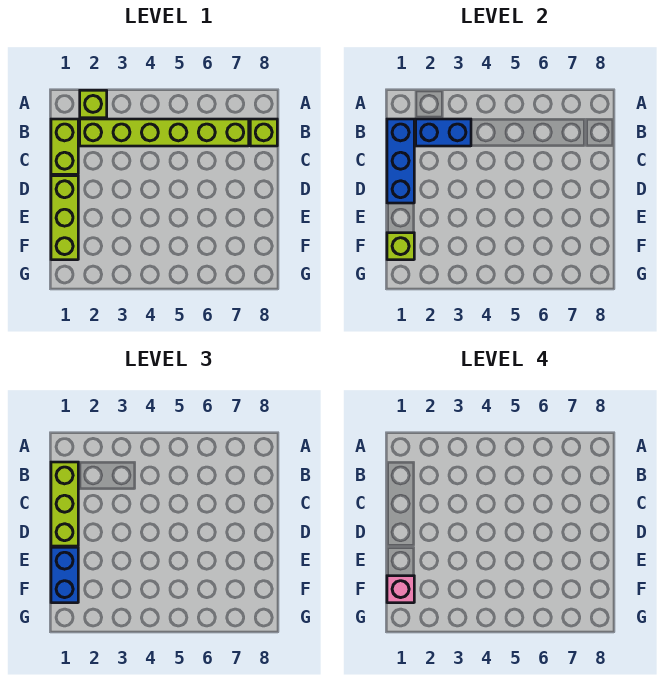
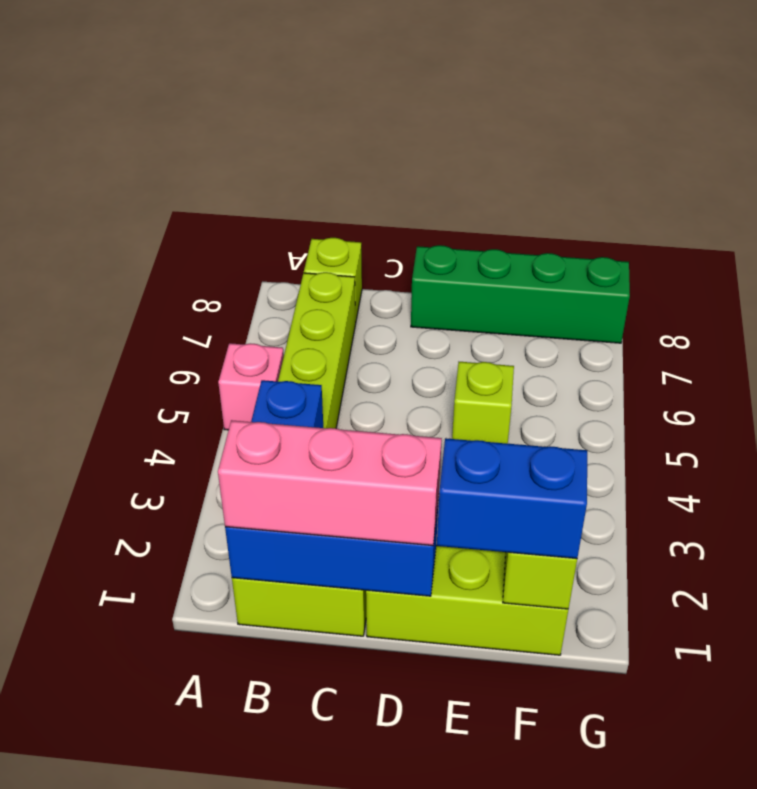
lime 1x1 brick [80,90,107,118] -> lime 1x1 brick moved to [452,362,514,444]
lime 1x3 brick [51,462,78,546] -> pink 1x3 brick [218,420,442,546]
none -> green 1x4 brick [411,245,630,343]
pink 1x1 brick [387,576,414,603] -> pink 1x1 brick moved to [218,343,284,430]

